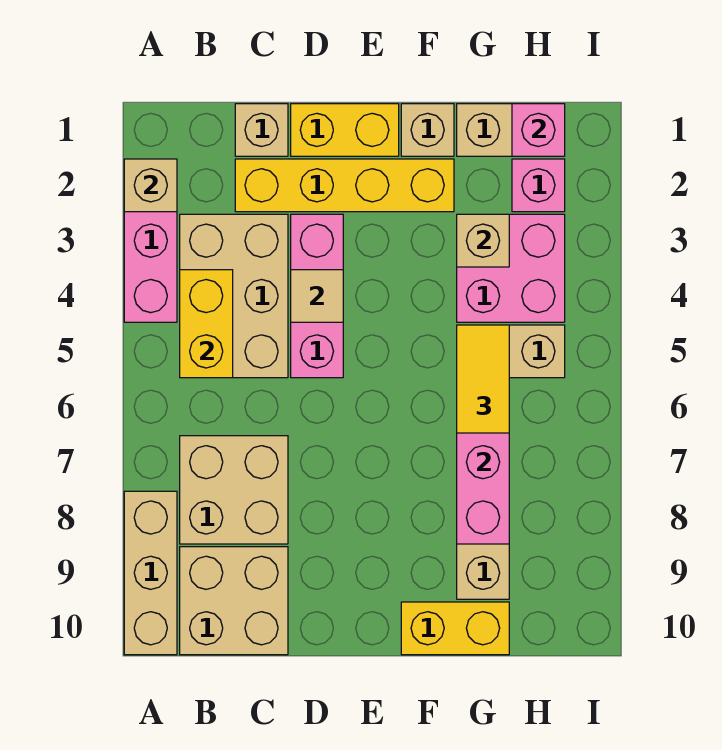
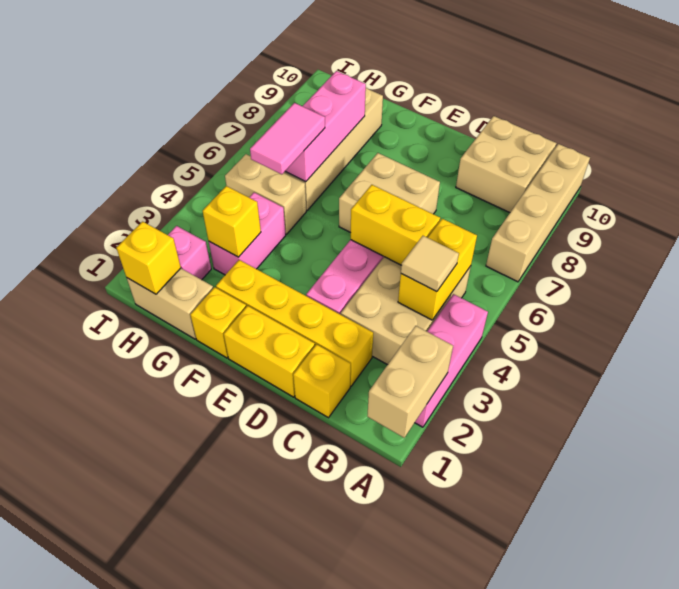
tan 1x1 brick [124,159,177,212] -> tan 1x2 brick [367,326,453,438]
tan 1x3 brick [124,491,177,655] -> tan 1x4 brick [486,144,590,282]
tan 2x2 brick [180,436,288,544] -> tan 2x2 brick moved to [339,153,440,233]
tan 1x1 brick [235,104,288,156] -> yellow 1x1 brick [293,344,351,418]
tan 1x1 tile [291,270,343,322] -> tan 1x1 tile moved to [401,236,459,292]
tan 1x1 brick [401,104,454,156] -> yellow 1x1 brick [190,287,246,358]
yellow 1x2 brick [401,602,509,655] -> yellow 1x2 brick moved to [351,185,440,265]
pink 2x2 brick [457,214,565,322] -> pink 1x2 brick [209,193,286,275]
tan 1x1 brick [457,214,509,267] -> yellow 1x1 brick [203,186,261,257]
yellow 1x2 tile [457,325,509,433] -> pink 1x2 tile [250,103,325,174]
pink 1x1 brick [512,104,565,156] -> yellow 1x1 brick [116,222,181,294]

